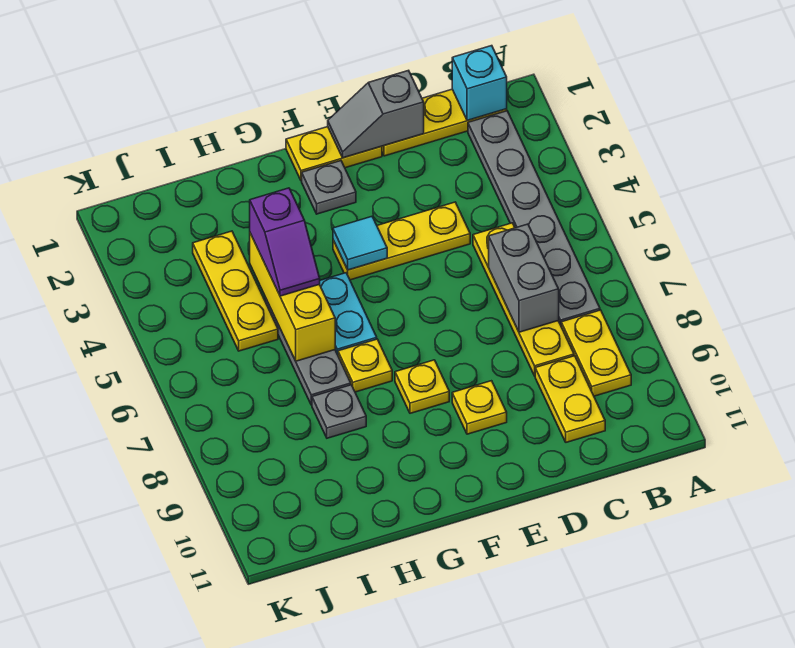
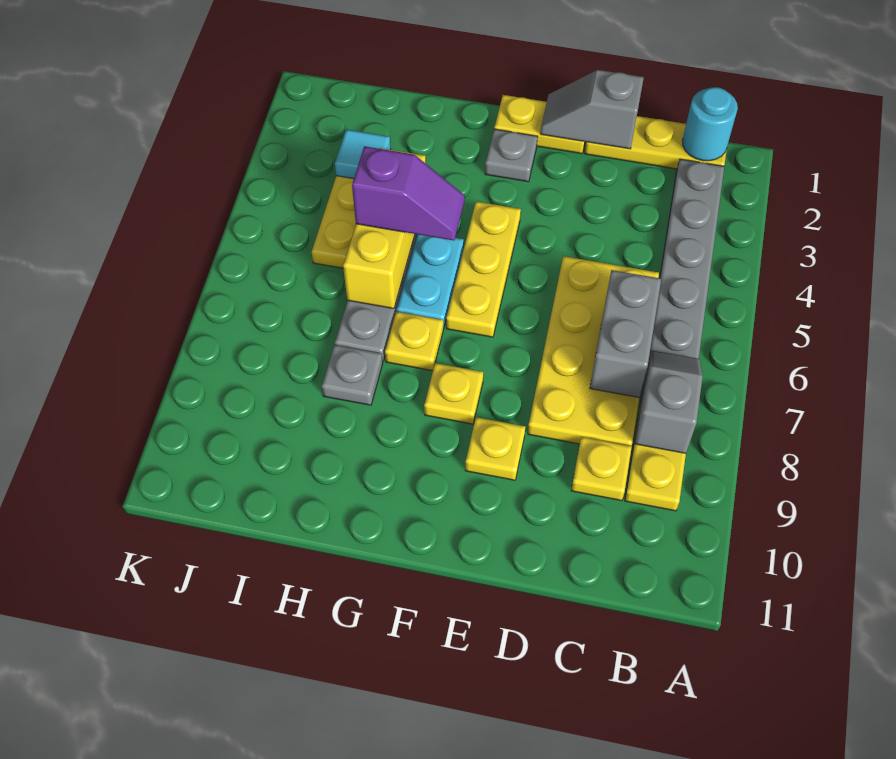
cyan 1x1 brick [452,46,507,121] -> cyan 1x1 round brick [682,87,738,161]
none -> grey 1x2 slope [635,350,703,453]
yellow 1x4 plate [473,223,574,376] -> yellow 2x4 plate [528,256,659,446]
yellow 1x2 plate [535,356,605,442] -> yellow 1x1 plate [571,437,632,501]
yellow 1x3 plate [333,202,470,280] -> yellow 1x3 plate turned to [446,201,521,337]
cyan 1x1 tile [333,217,387,270] -> cyan 1x1 tile moved to [335,129,391,179]
purple 1x2 slope [250,188,320,296] -> purple 1x2 slope turned to [352,146,465,241]

